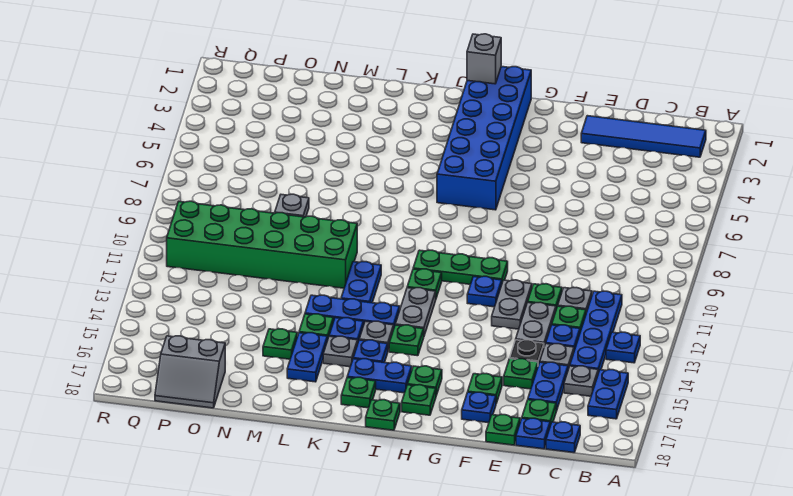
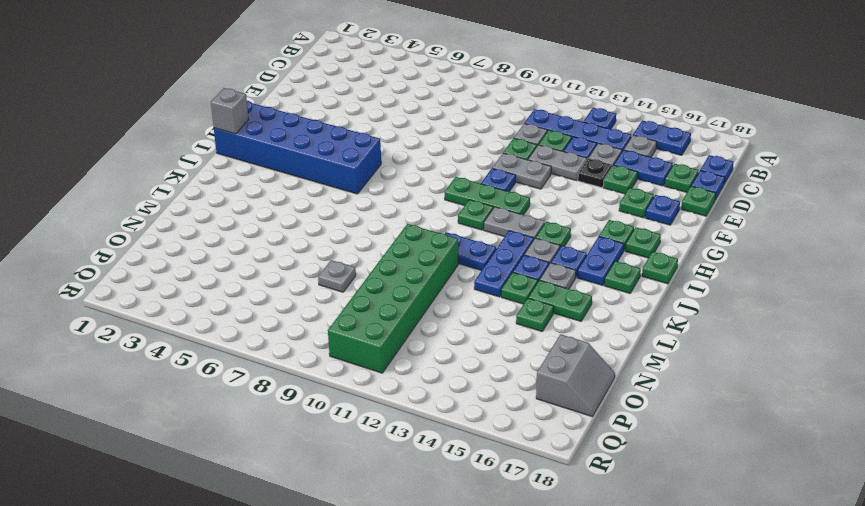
blue 1x4 tile [581,116,706,157] -> none
green 1x3 plate [413,250,508,284] -> green 1x3 plate turned to [445,177,530,215]
blue 1x2 plate [287,333,328,382] -> green 1x2 plate [528,280,592,321]

